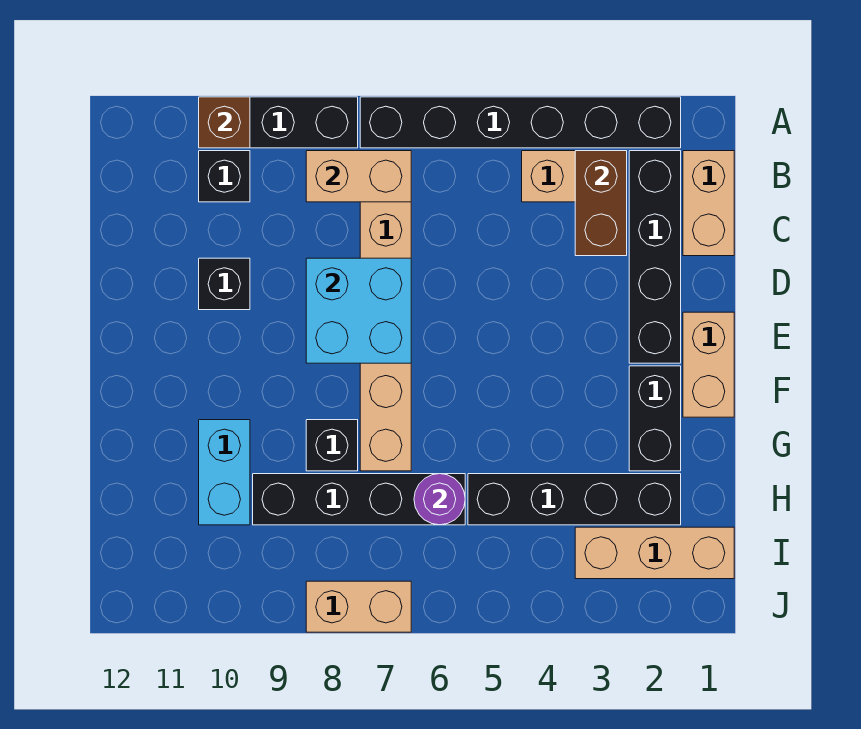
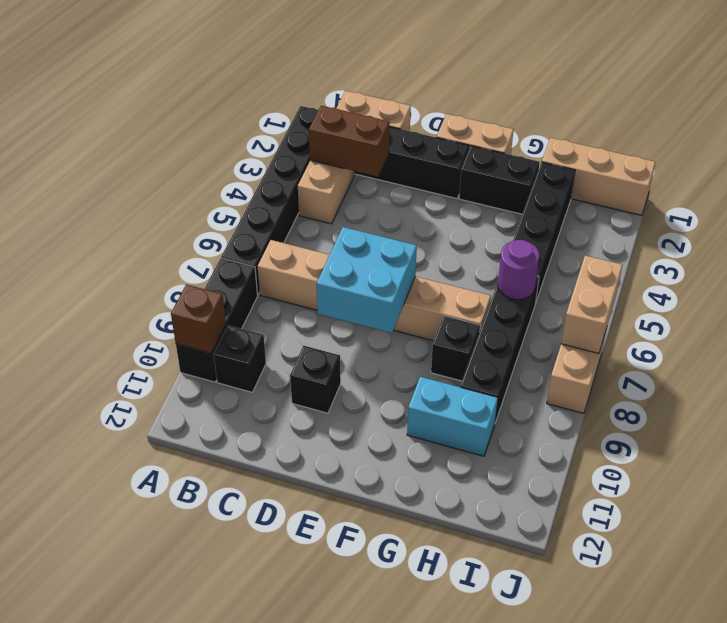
tan 1x2 brick [306,151,411,202] -> tan 1x2 brick moved to [561,256,622,353]
tan 1x3 brick [575,527,734,579] -> tan 1x3 brick turned to [542,138,655,216]

